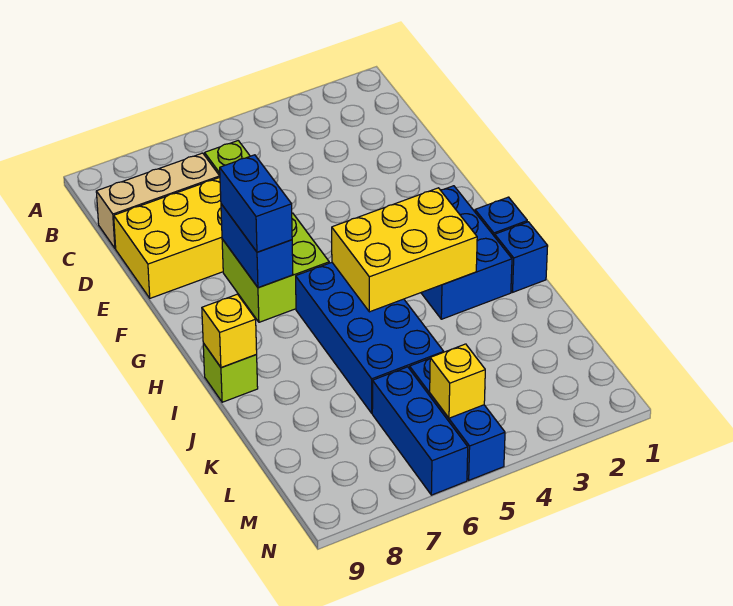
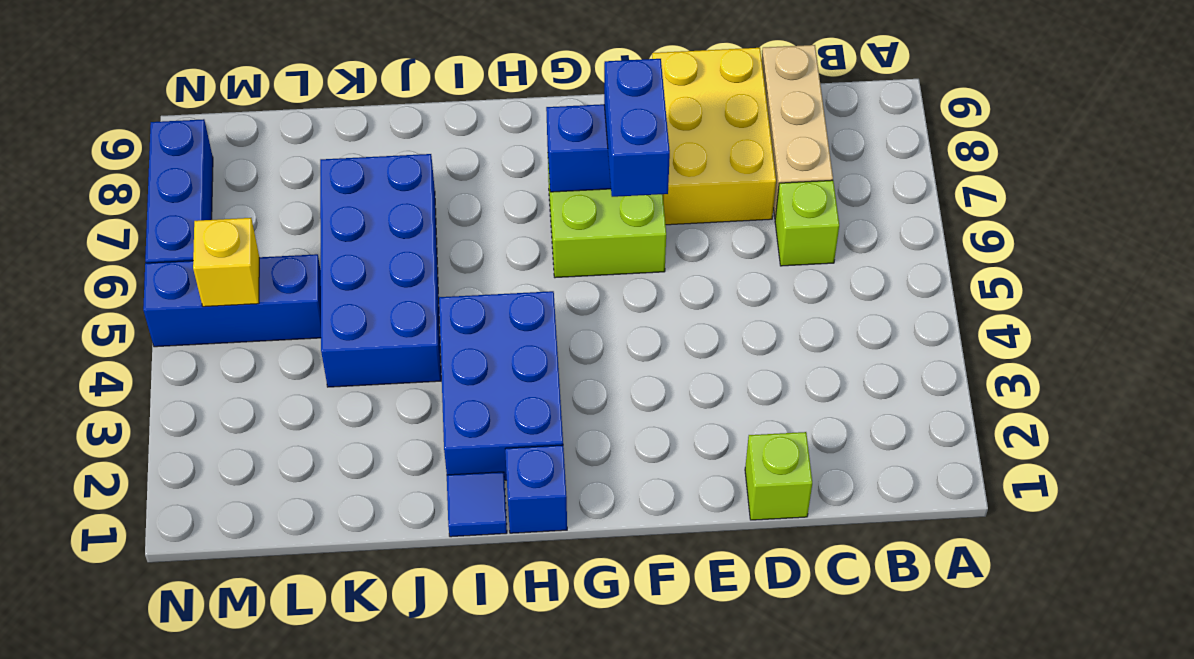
blue 1x2 brick [220,155,292,252] -> blue 1x2 brick turned to [604,59,670,197]
blue 2x3 brick [421,186,512,319] -> blue 2x3 brick turned to [439,291,563,480]
yellow 2x3 brick [332,188,477,312] -> none
blue 2x4 brick [296,263,443,413] -> blue 2x4 brick turned to [320,154,441,387]
blue 1x1 brick [495,222,548,292] -> blue 1x1 tile [447,472,507,537]
lime 1x1 brick [203,343,258,402] -> lime 1x1 brick moved to [745,432,812,520]
yellow 1x1 brick [202,294,257,368] -> none
blue 1x3 brick [372,367,468,495] -> blue 1x3 brick turned to [145,119,213,263]

